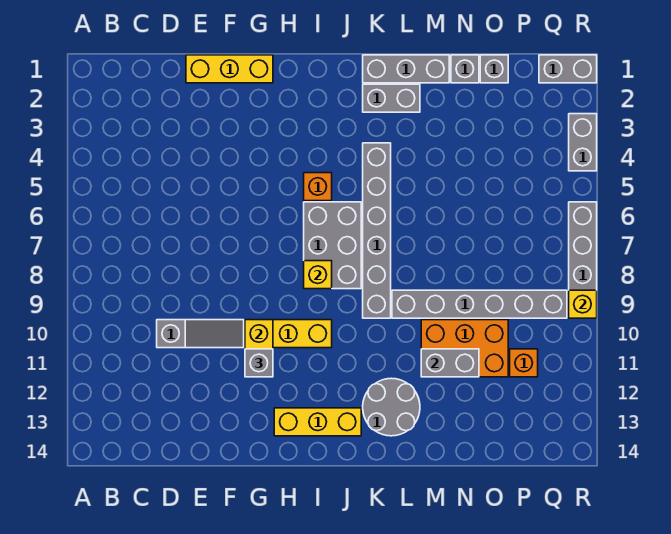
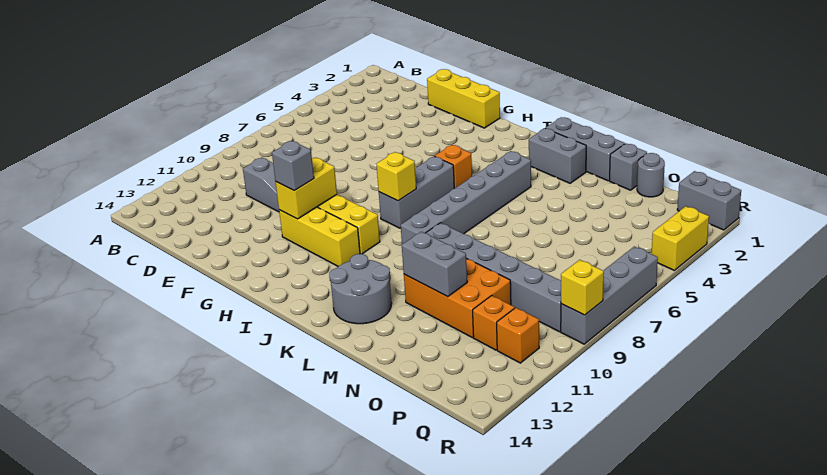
yellow 1x3 brick [274,408,361,436] -> yellow 1x3 brick moved to [279,207,360,266]
grey 2x3 brick [304,202,361,289] -> grey 1x3 brick [379,156,454,228]
grey 1x1 brick [480,55,508,83] -> grey 1x1 round brick [637,153,665,197]
none -> orange 1x1 brick [497,308,539,363]
grey 1x2 brick [569,114,597,171] -> yellow 1x2 brick [652,206,709,270]

